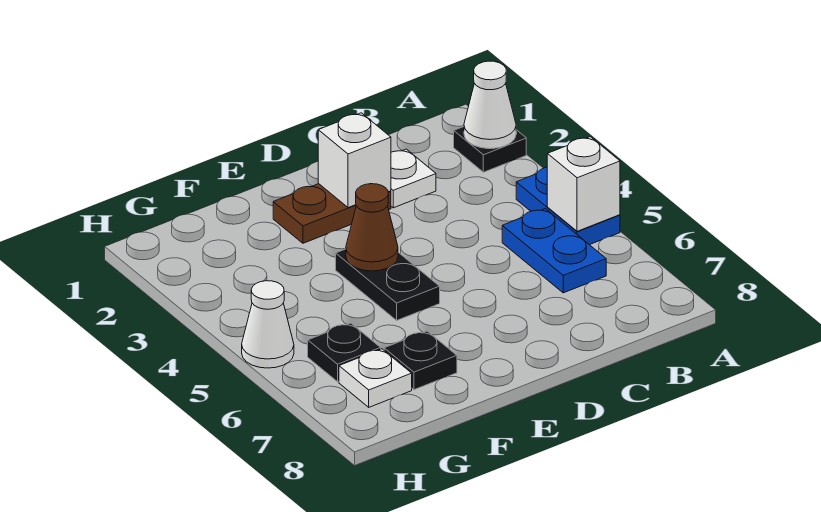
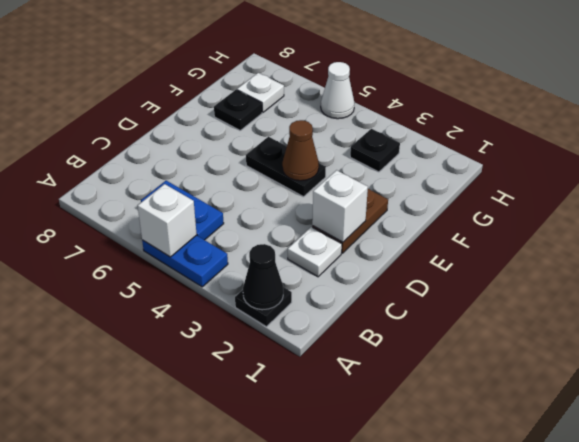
white 1x1 cone [464,61,516,149] -> black 1x1 cone [243,244,283,310]
black 1x1 plate [308,323,381,382] -> black 1x1 plate moved to [350,129,400,172]

